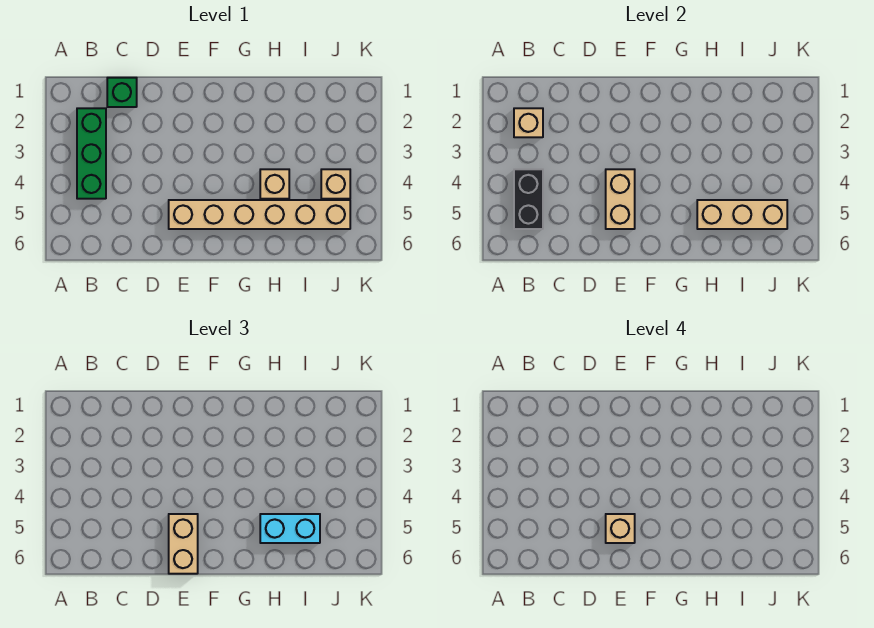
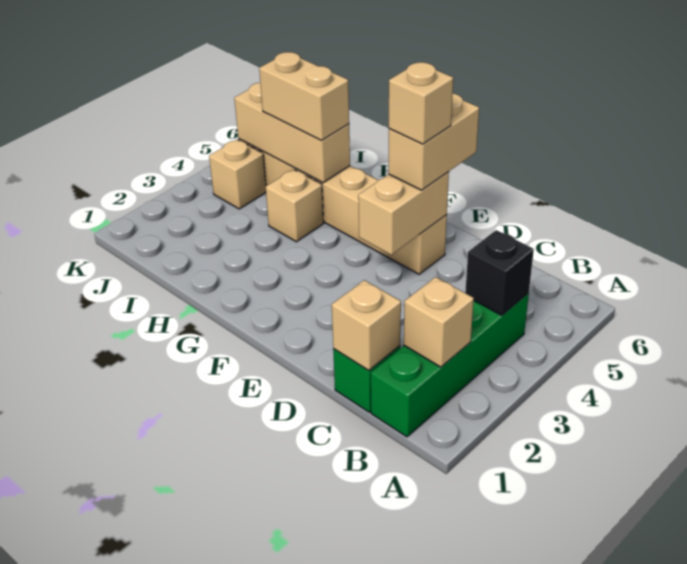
green 1x3 brick [77,108,106,199] -> green 1x4 brick [371,293,529,437]
black 1x2 brick [514,169,543,229] -> black 1x1 brick [465,230,534,315]
none -> tan 1x1 brick [332,280,401,370]
cyan 1x2 brick [260,514,320,543] -> tan 1x2 brick [259,52,349,140]

